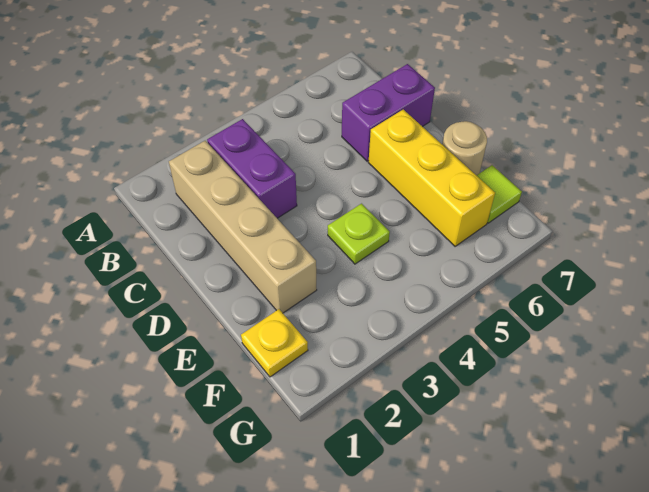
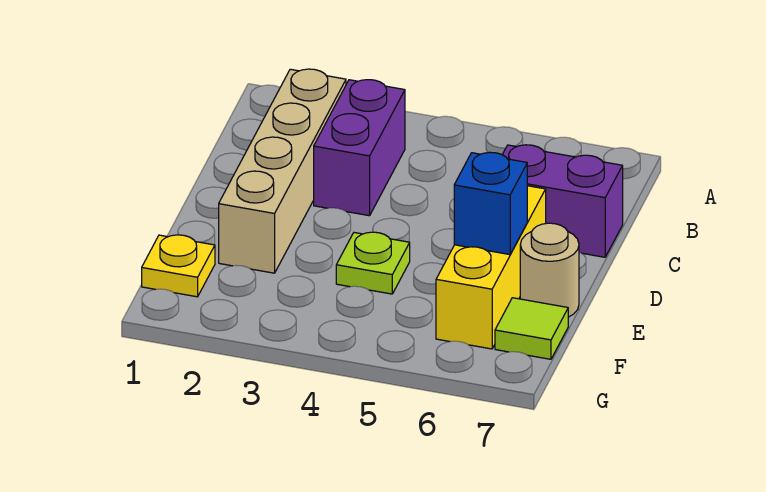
none -> blue 1x1 brick [454,152,527,255]

